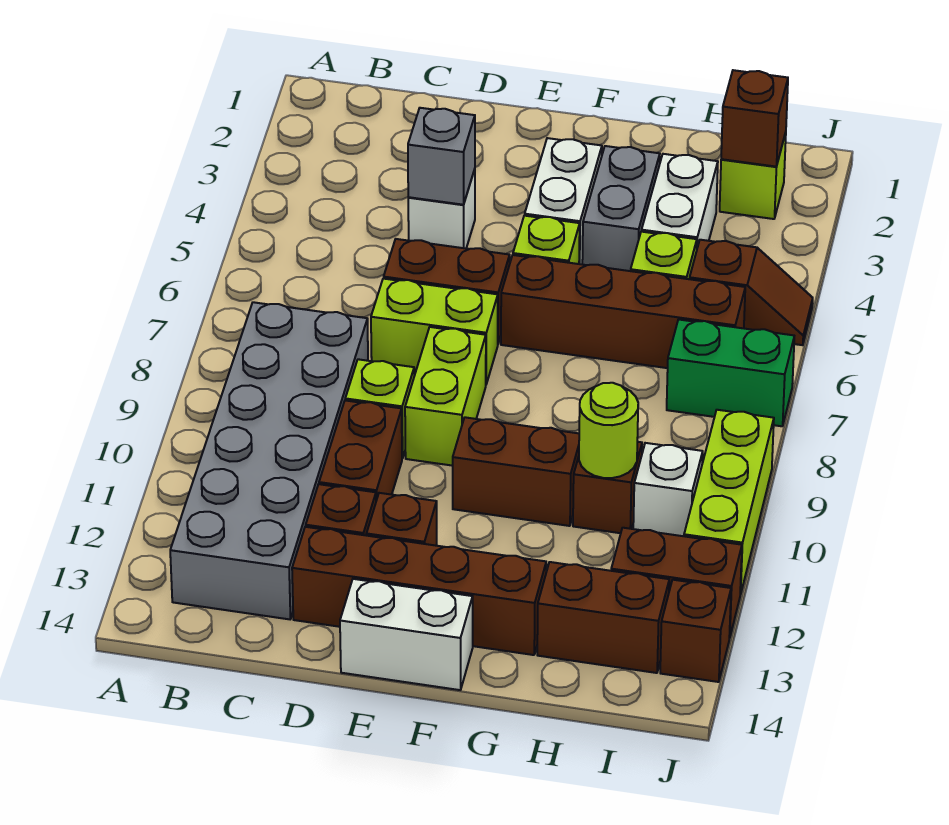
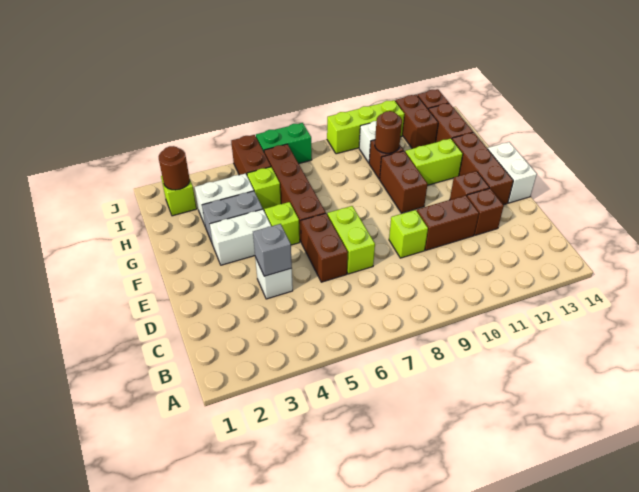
grey 2x6 brick [170,302,368,619] -> none
brown 1x4 brick [292,527,546,655] -> brown 1x3 brick [452,132,513,205]
lime 1x2 brick [405,327,486,466] -> lime 1x2 brick moved to [405,139,463,185]
lime 1x1 round brick [579,383,638,478] -> brown 1x1 round brick [375,111,402,153]
brown 1x1 brick [721,70,788,167] -> brown 1x1 round brick [159,146,190,190]
brown 1x2 slope [690,240,813,345] -> brown 1x2 brick [231,135,271,175]
green 1x2 brick [667,319,794,426] -> green 1x2 brick turned to [256,123,312,164]

